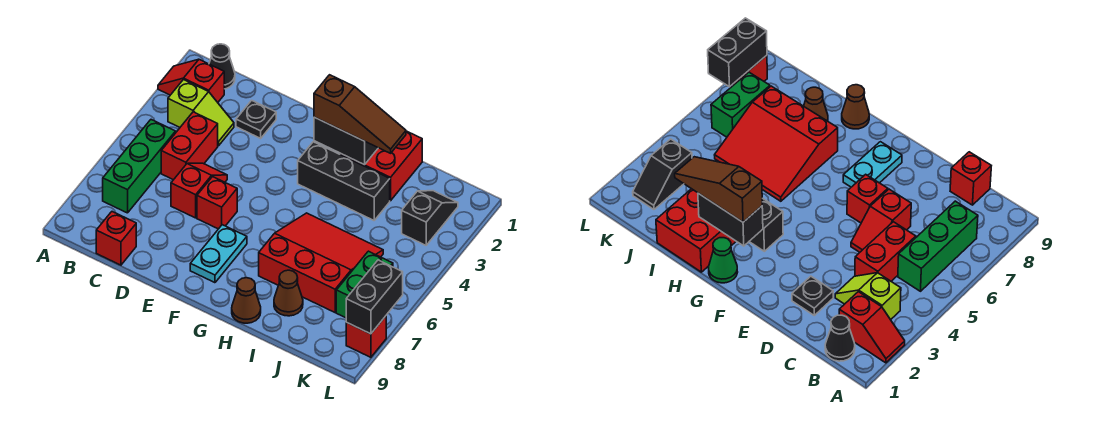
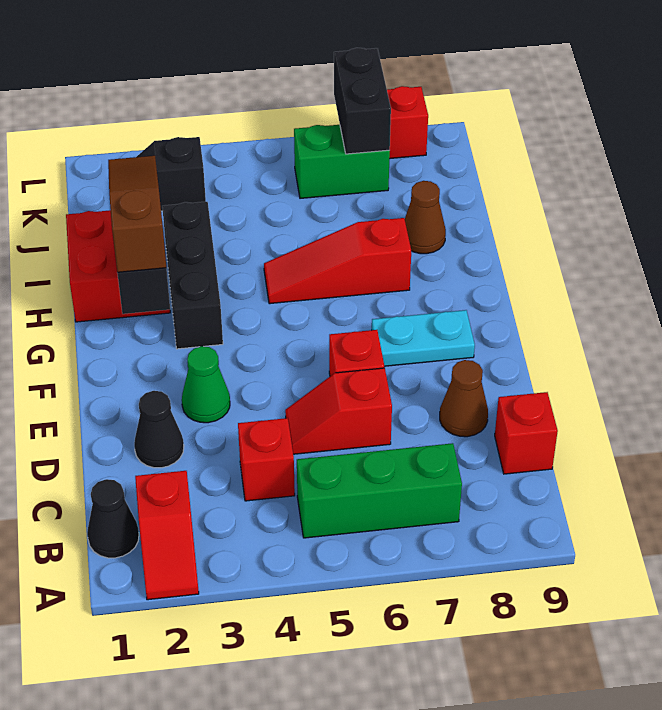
lime 1x2 slope [168,80,234,146] -> none
red 1x2 brick [161,112,218,180] -> red 1x1 brick [238,418,295,501]
black 1x1 plate [236,100,276,138] -> black 1x1 cone [134,391,184,468]
green 1x1 cone [708,238,738,283] -> green 1x1 cone moved to [182,346,230,423]
red 3x3 slope [259,213,383,312] -> red 1x3 slope [264,218,411,304]
brown 1x1 cone [232,278,261,323] -> brown 1x1 cone moved to [440,360,488,437]
black 1x2 brick [346,260,403,334] -> black 1x2 brick turned to [334,48,391,154]

